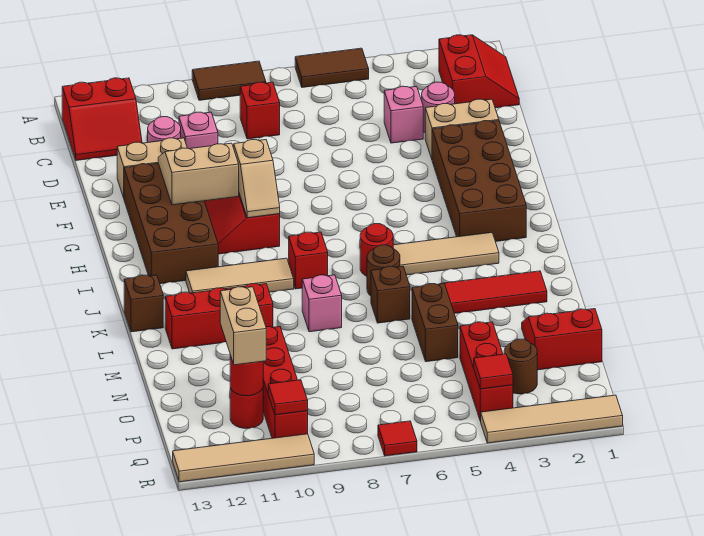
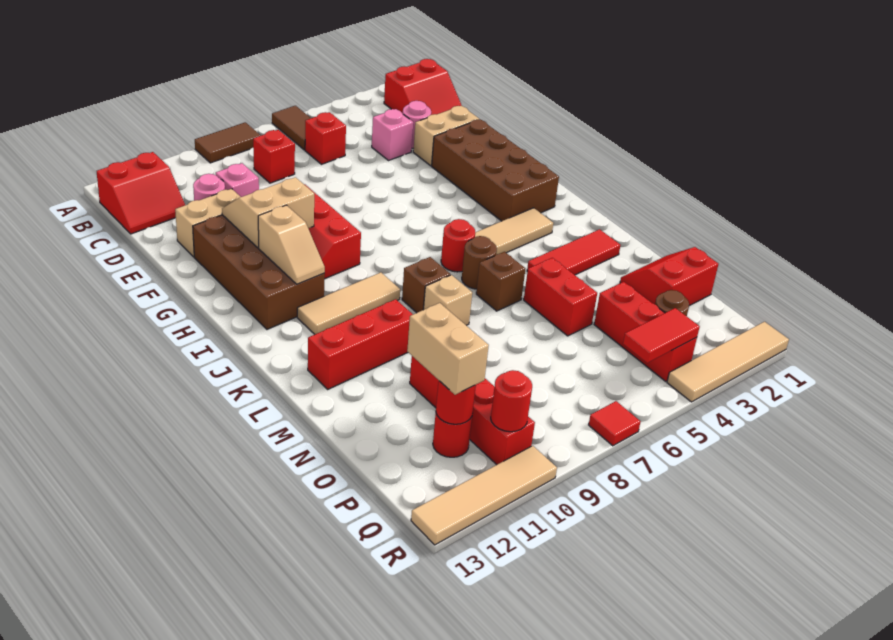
brown 1x2 tile [295,48,369,87] -> brown 1x2 tile turned to [272,106,311,150]
red 2x2 slope [439,35,519,108] -> red 2x2 slope turned to [384,59,462,115]
tan 1x2 slope [234,140,280,218] -> tan 1x2 slope moved to [258,205,325,284]
red 1x1 brick [289,232,328,289] -> red 1x1 brick moved to [305,112,346,164]
brown 1x1 brick [124,275,163,332] -> brown 1x1 brick moved to [402,257,450,313]
pink 1x1 brick [302,275,342,332] -> tan 1x1 brick [423,275,472,325]
brown 1x2 brick [412,284,458,362] -> red 1x2 brick [524,258,597,336]
red 1x1 tile [474,354,513,389] -> red 1x2 tile [623,308,700,363]
red 1x1 tile [268,380,308,415] -> red 1x1 round brick [491,370,532,432]

